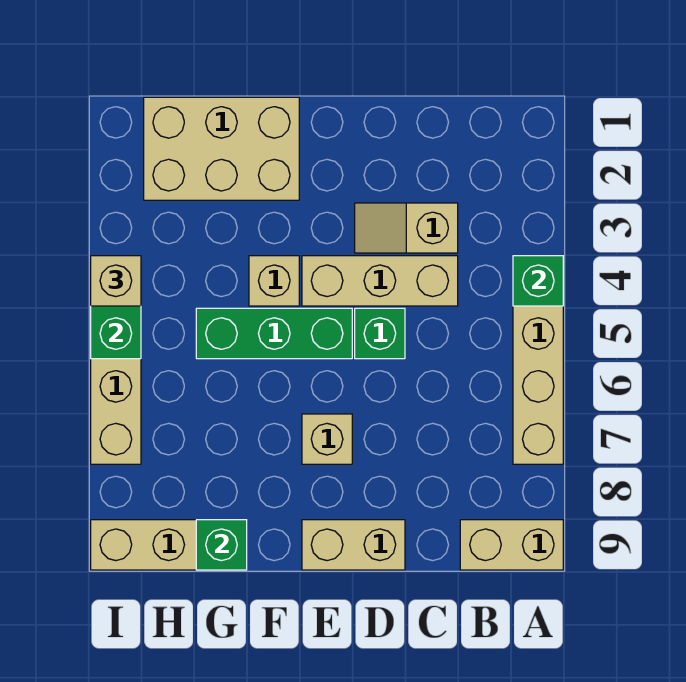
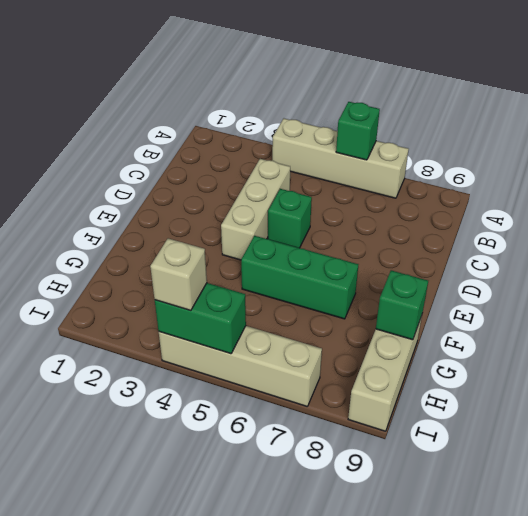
green 1x1 brick [513,256,563,306] -> green 1x1 brick moved to [336,102,380,160]
tan 1x2 brick [460,520,563,570] -> none
tan 1x2 slope [355,203,458,253] -> none
tan 1x2 brick [302,520,405,570] -> none
green 1x3 brick [196,308,352,359] -> green 1x3 brick turned to [241,236,358,319]
tan 1x1 brick [302,414,352,464] -> none
tan 2x3 brick [144,97,299,200] -> none
tan 1x1 brick [249,256,299,306] -> none

